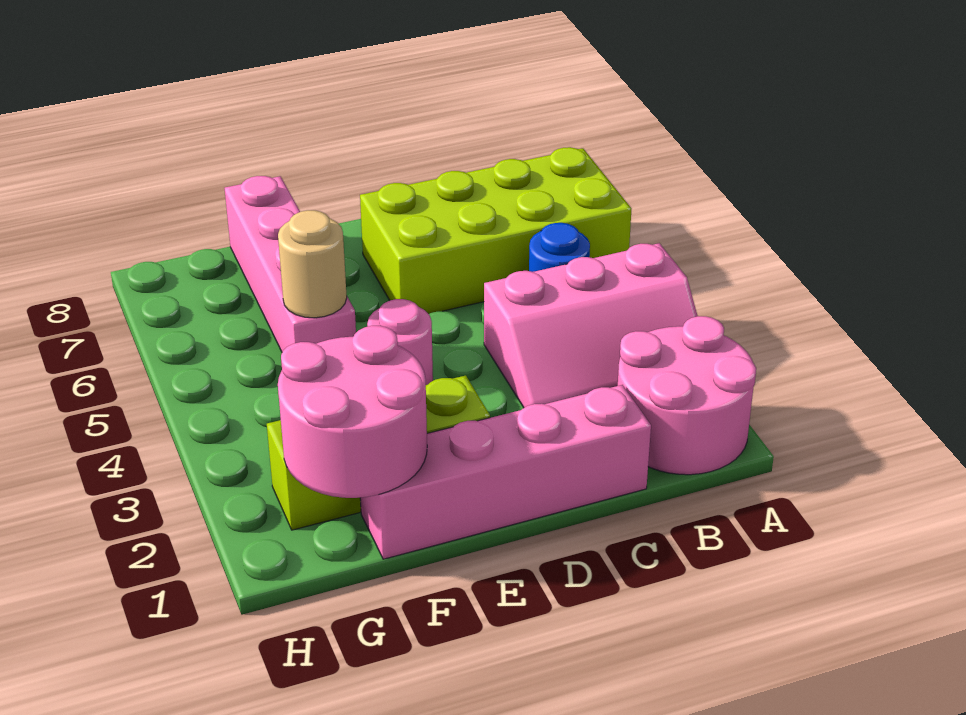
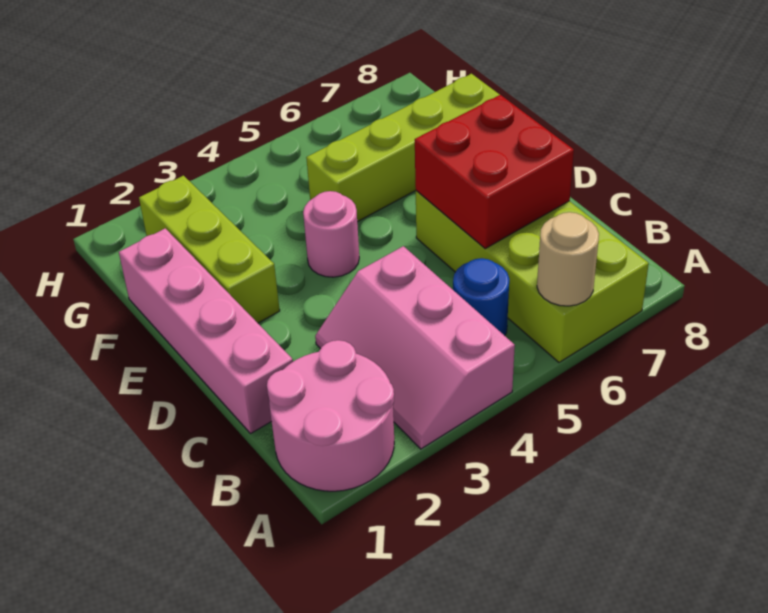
none -> red 2x2 brick [415,95,574,249]
pink 2x2 round brick [278,326,427,498] -> none
pink 1x4 brick [225,176,356,352] -> lime 1x4 brick [306,74,500,222]
tan 1x1 round brick [278,210,347,318] -> tan 1x1 round brick moved to [537,212,599,306]

